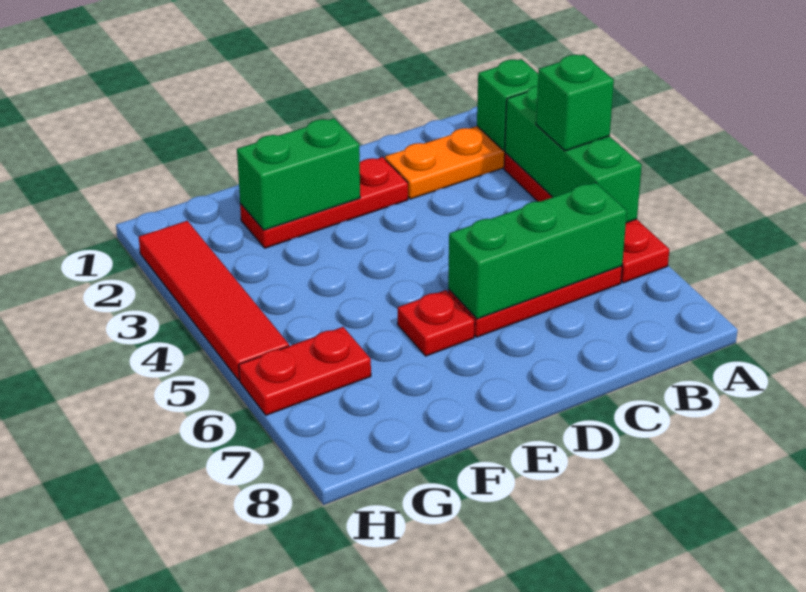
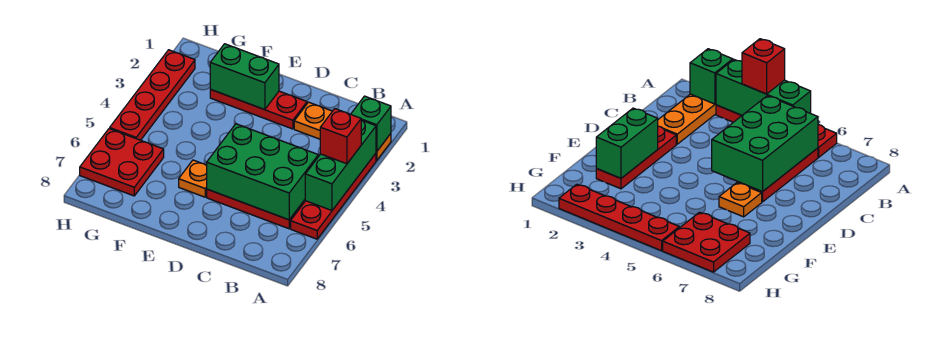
green 1x1 brick [536,54,614,151] -> red 1x1 brick [320,109,361,164]
green 1x3 brick [448,183,627,319] -> green 2x3 brick [207,124,318,220]
red 1x1 plate [398,290,475,356] -> orange 1x1 plate [179,160,207,197]
red 1x2 plate [239,327,371,415] -> red 2x2 plate [80,129,164,196]
red 1x4 tile [139,221,289,380] -> red 1x4 plate [110,50,195,140]

